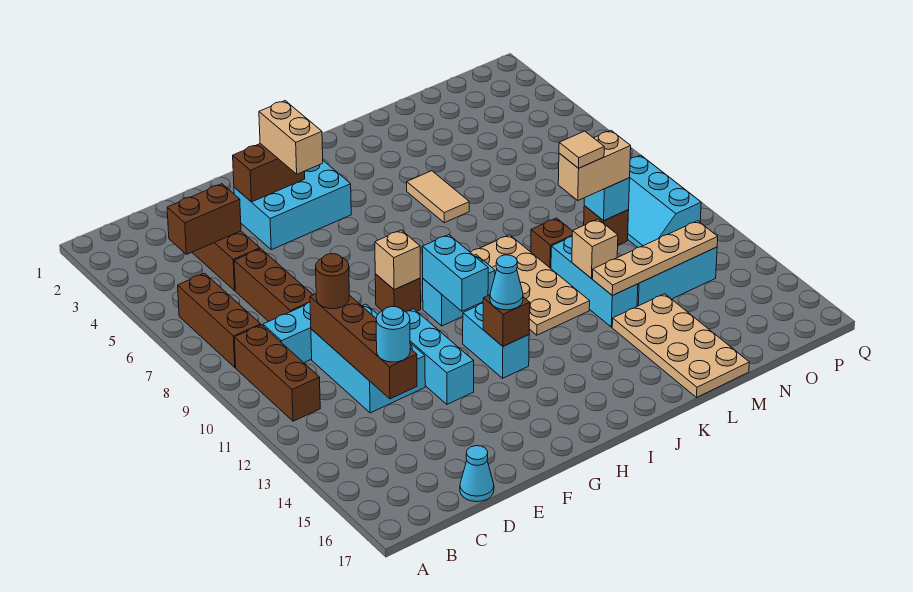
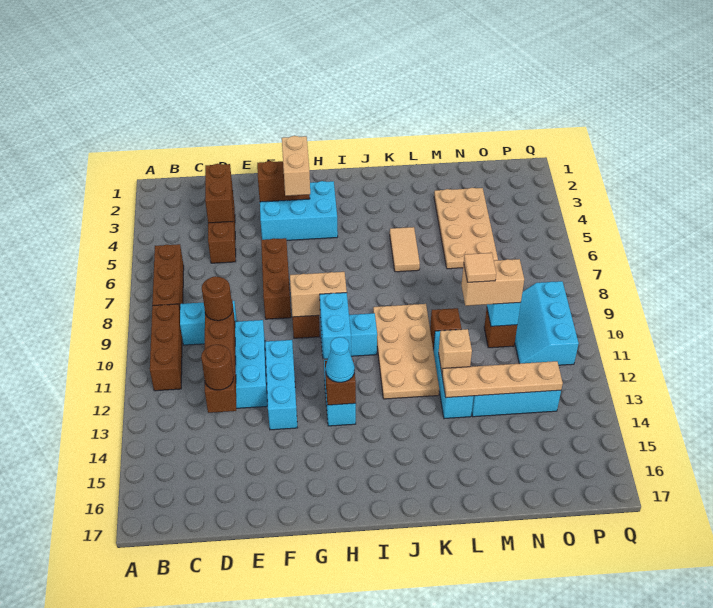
brown 1x2 brick [167,184,241,254] -> brown 1x2 brick turned to [205,164,233,223]
brown 1x3 brick [234,249,313,321] -> brown 1x3 brick moved to [261,238,291,319]
cyan 1x1 round brick [376,306,410,362] -> brown 1x1 round brick [201,345,234,390]
cyan 1x1 cone [460,446,494,502] -> none
tan 1x1 brick [375,230,420,290] -> tan 1x2 brick [290,272,347,317]
tan 2x4 plate [612,294,749,398] -> tan 2x4 plate moved to [434,188,498,269]

